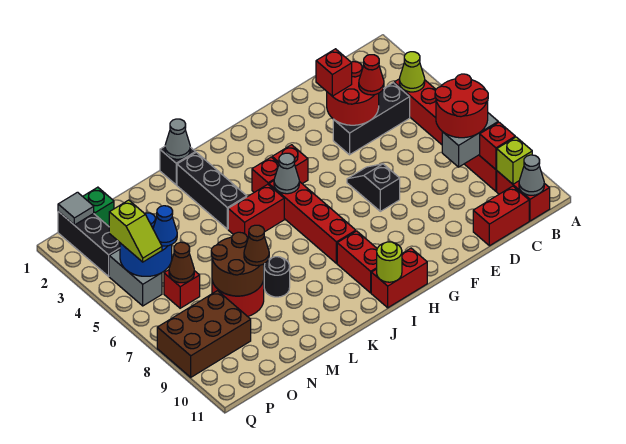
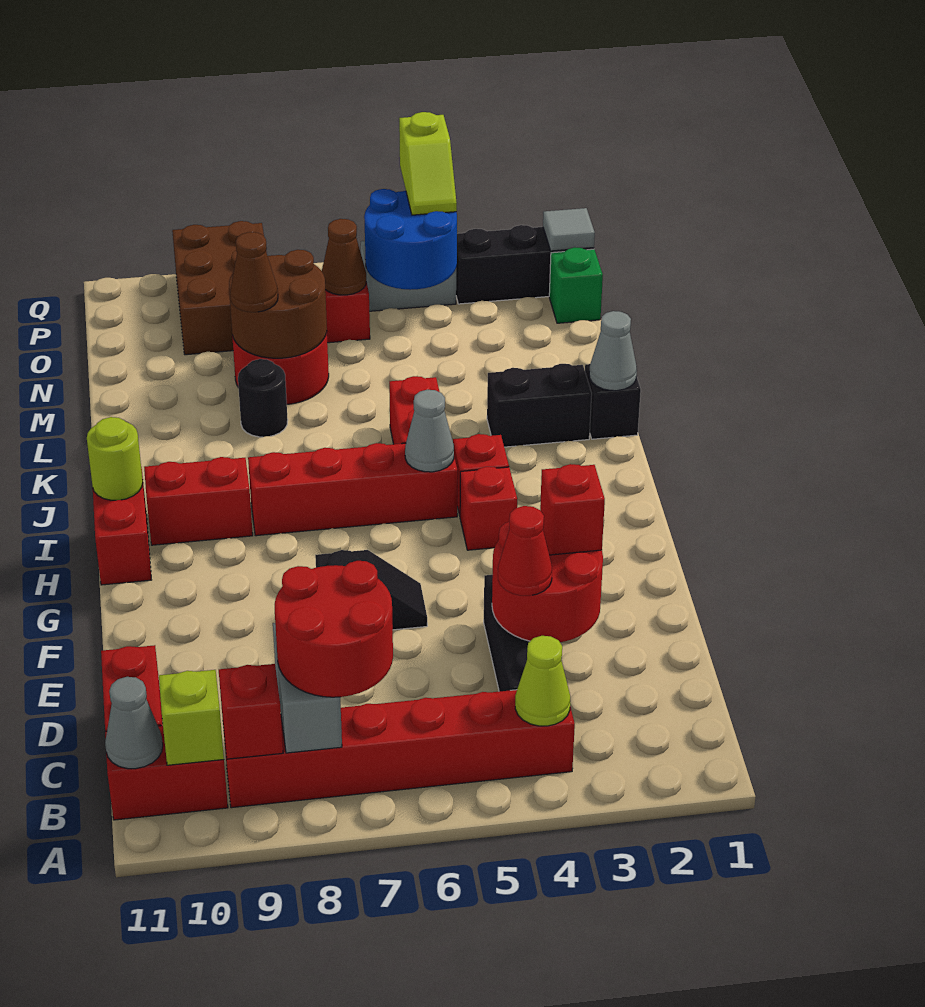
black 1x3 brick [177,152,247,229] -> black 1x2 brick [487,364,592,447]
blue 1x1 cone [153,206,177,246] -> none
lime 1x2 slope [109,200,162,262] -> lime 1x2 slope turned to [399,112,457,215]

